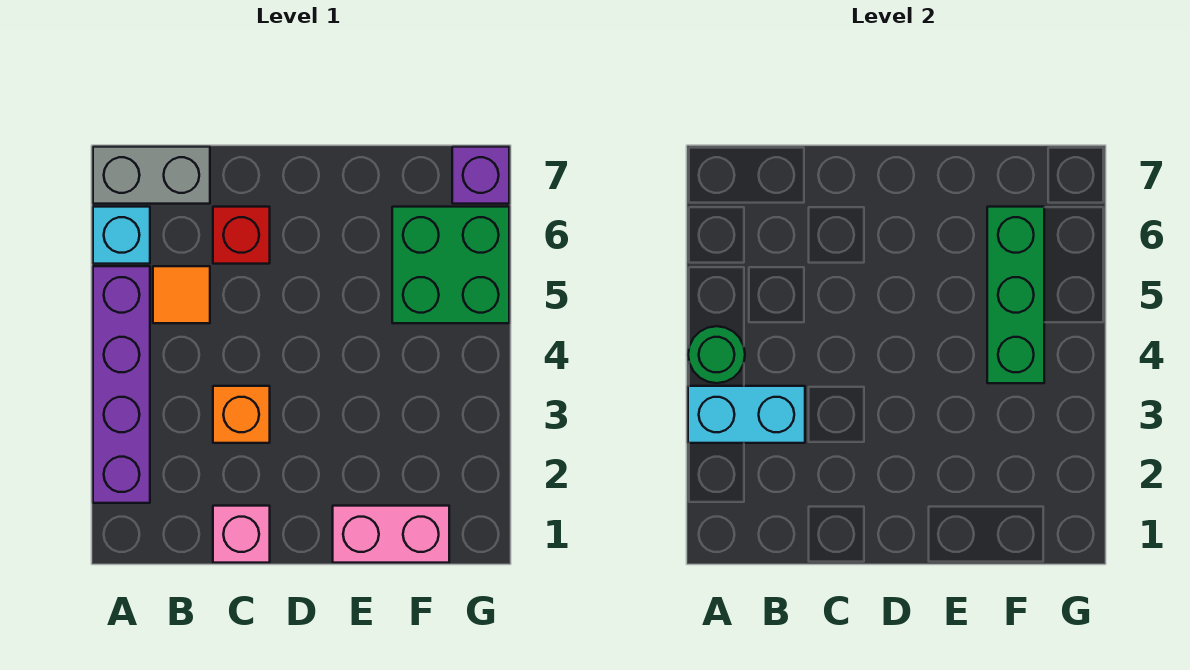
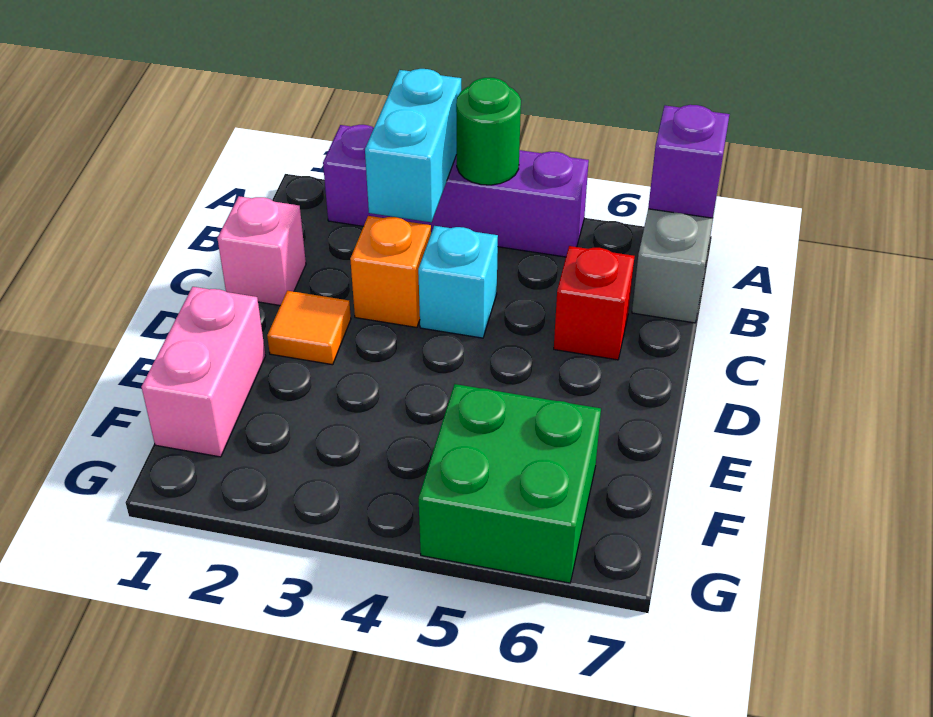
cyan 1x1 brick [93,207,150,264] -> cyan 1x1 brick moved to [418,226,498,338]
orange 1x1 tile [153,266,210,323] -> orange 1x1 tile moved to [267,291,351,365]
green 1x3 brick [987,207,1044,383] -> none
purple 1x1 brick [452,147,509,204] -> purple 1x1 brick moved to [648,105,730,218]

